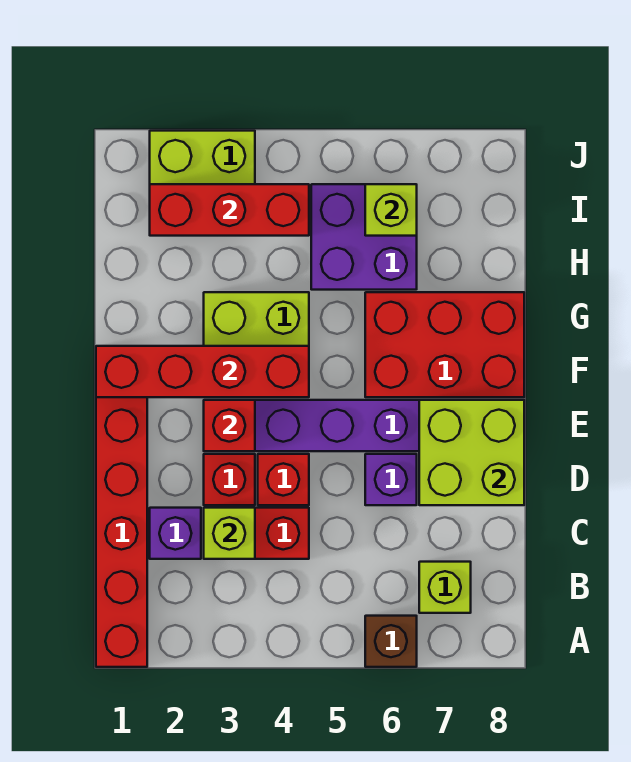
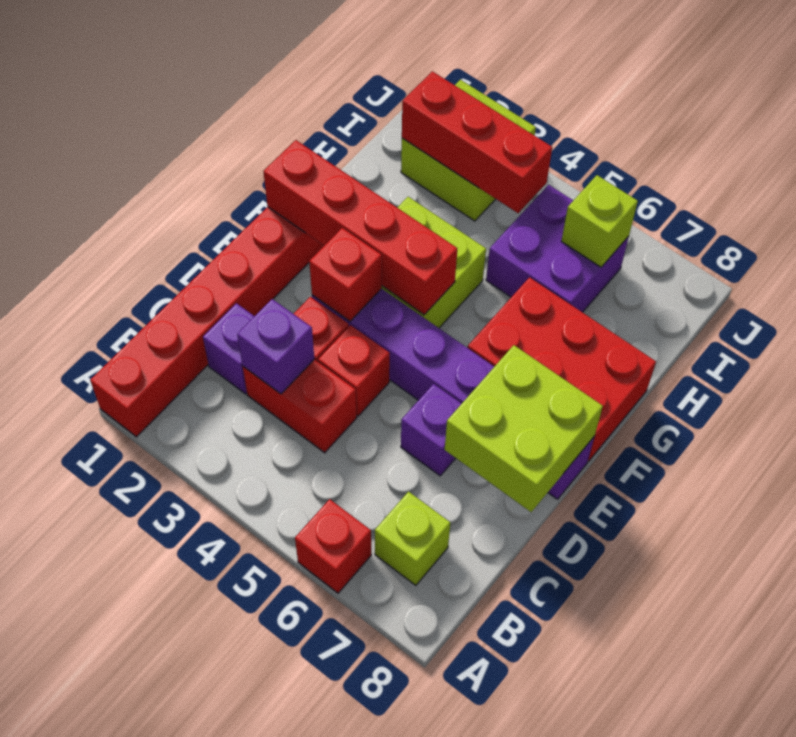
brown 1x1 brick [365,616,417,667] -> red 1x1 brick [295,499,371,593]
lime 1x1 brick [204,508,255,559] -> purple 1x1 brick [237,299,314,394]

